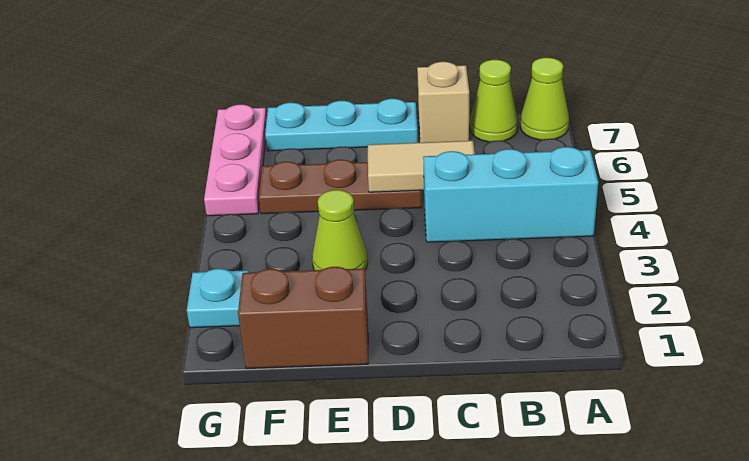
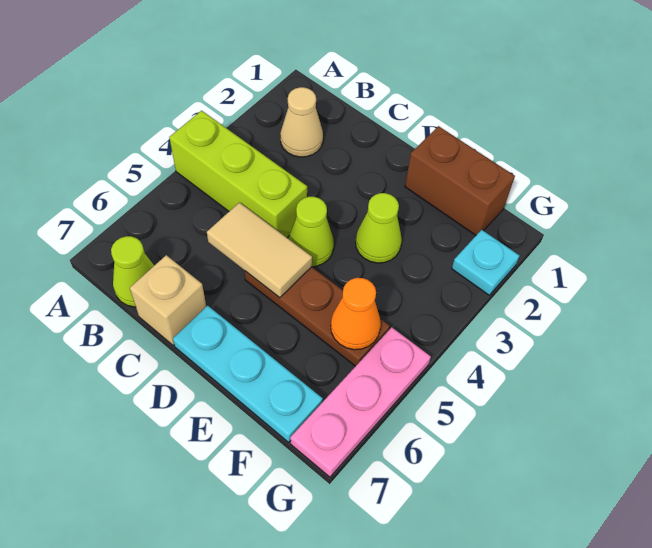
cyan 1x3 brick [423,147,598,242] -> lime 1x3 brick [169,111,307,237]
lime 1x1 cone [520,58,569,140] -> lime 1x1 cone moved to [288,197,334,267]
none -> tan 1x1 cone [280,87,323,157]
none -> orange 1x1 cone [331,278,381,350]

